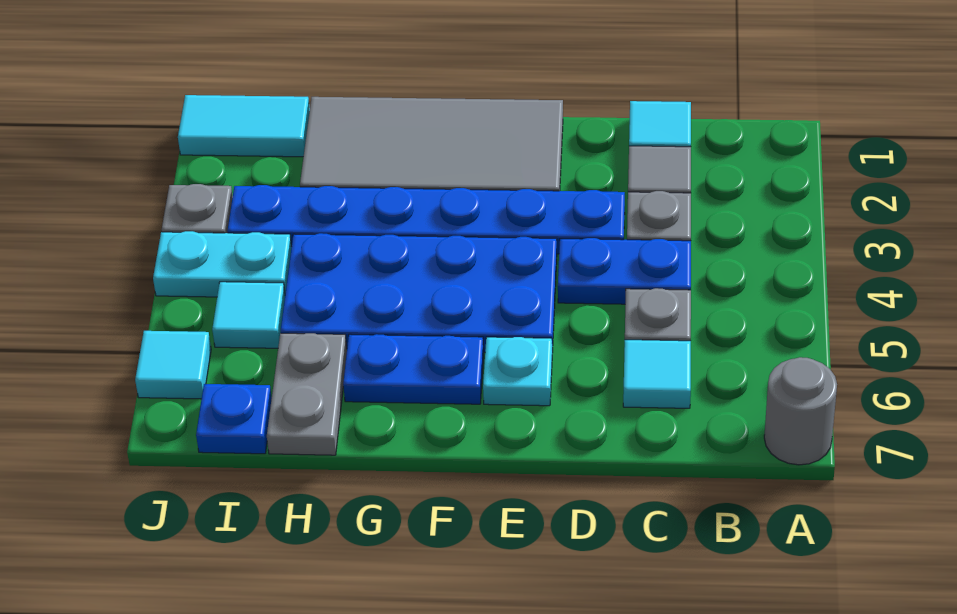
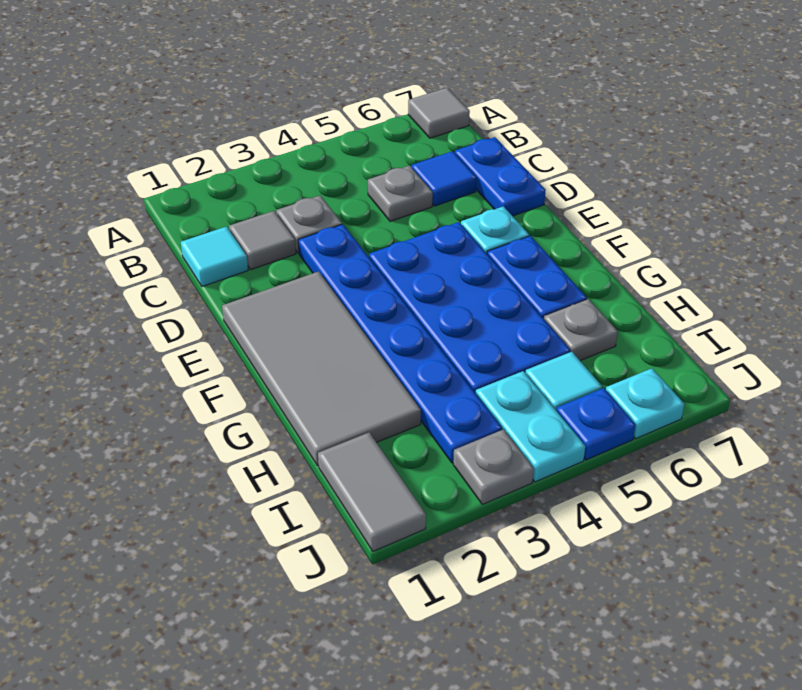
grey 1x1 round brick [764,357,837,465] -> grey 1x1 tile [408,88,470,138]
blue 1x2 plate [558,238,691,304] -> blue 1x2 plate moved to [455,137,546,216]
cyan 1x1 tile [623,340,691,408] -> blue 1x1 tile [412,151,476,206]
grey 1x2 plate [267,333,347,455] -> grey 1x1 plate [544,299,618,361]
cyan 1x2 tile [178,95,310,157] -> grey 1x2 tile [318,433,426,551]
blue 1x1 plate [196,384,272,454] -> blue 1x1 plate moved to [556,388,636,460]
cyan 1x1 tile [135,331,211,399] -> cyan 1x1 plate [606,368,684,439]

